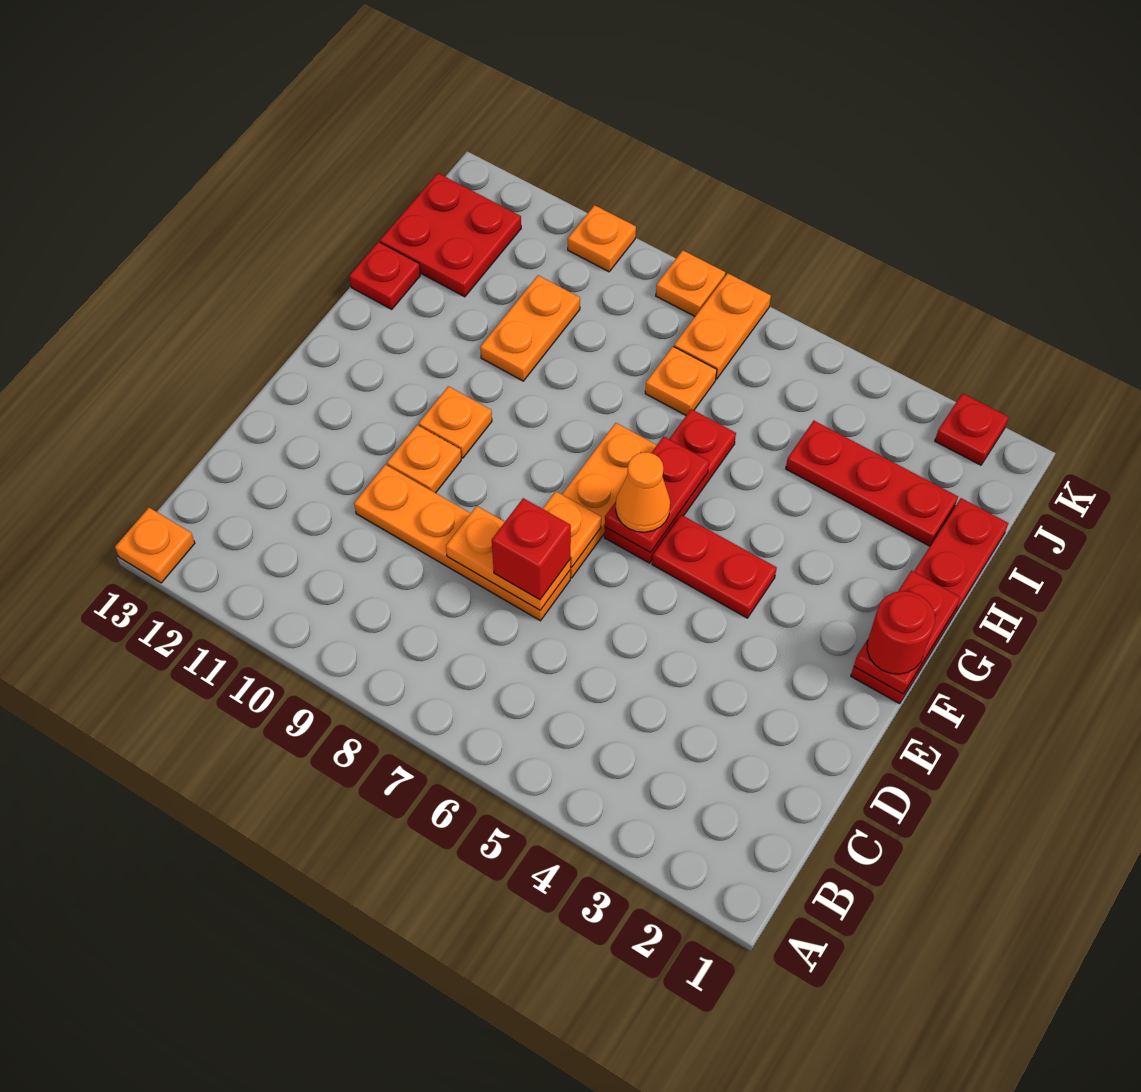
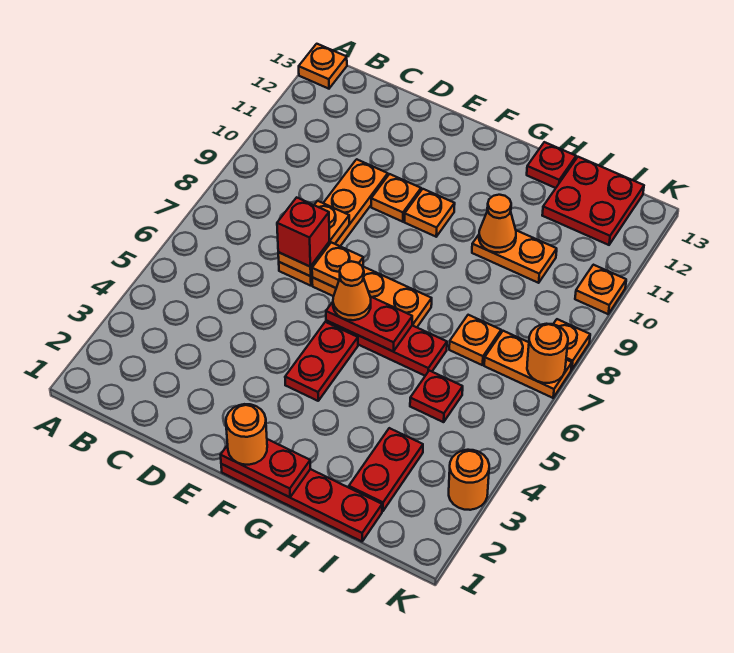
red 1x1 round brick [867,591,935,674] -> orange 1x1 round brick [226,404,267,465]
none -> orange 1x1 cone [479,195,516,253]
red 1x3 plate [786,421,958,546] -> red 1x2 plate [349,428,423,511]
red 1x1 plate [935,393,1009,465] -> red 1x1 plate moved to [410,371,463,422]
none -> orange 1x1 round brick [449,450,489,510]
none -> orange 1x1 round brick [527,324,568,383]

